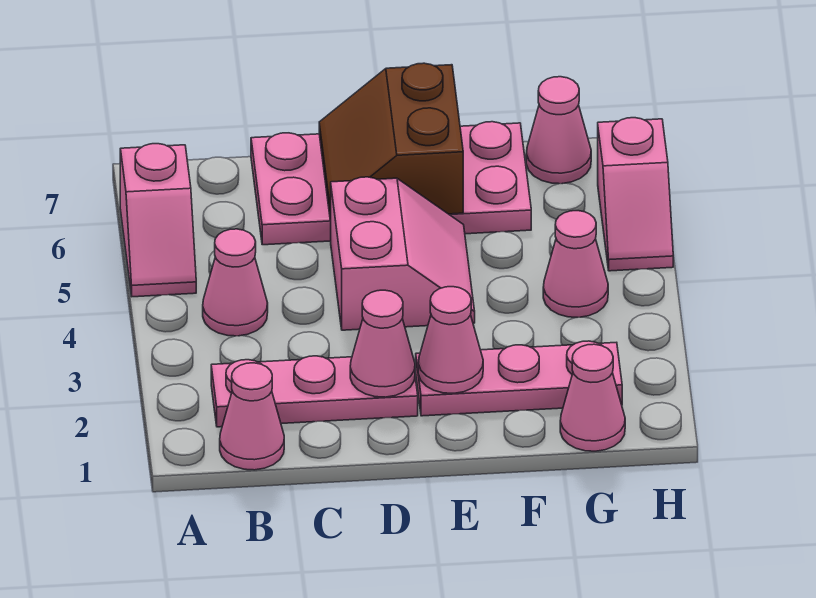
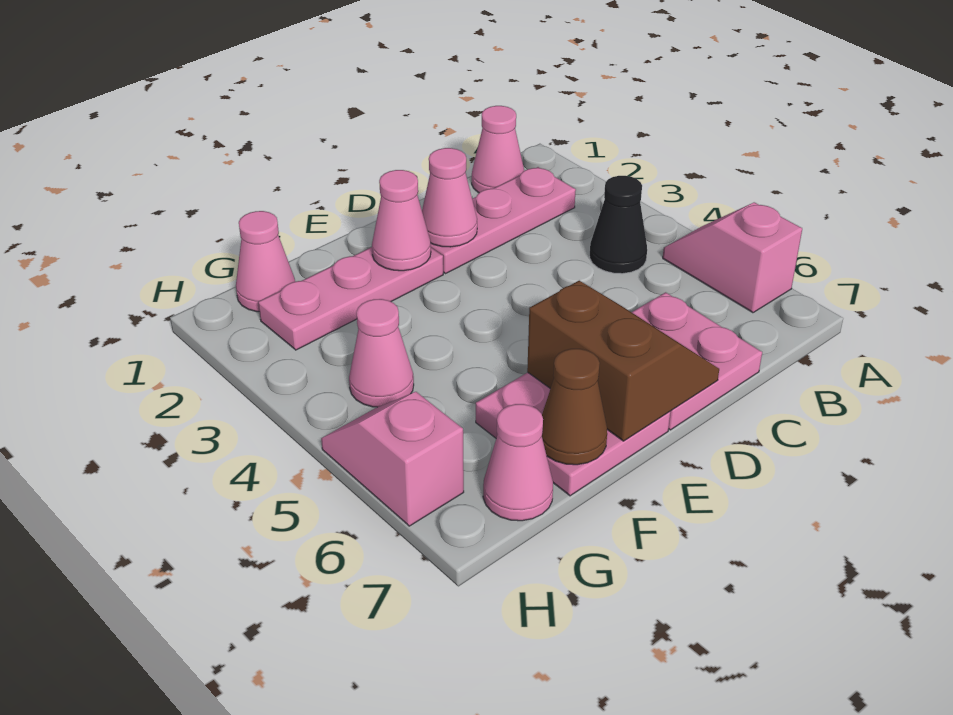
pink 1x1 cone [203,229,268,336] -> black 1x1 cone [590,176,647,274]
pink 2x2 slope [331,177,475,330] -> none
none -> brown 1x1 cone [542,349,607,465]

